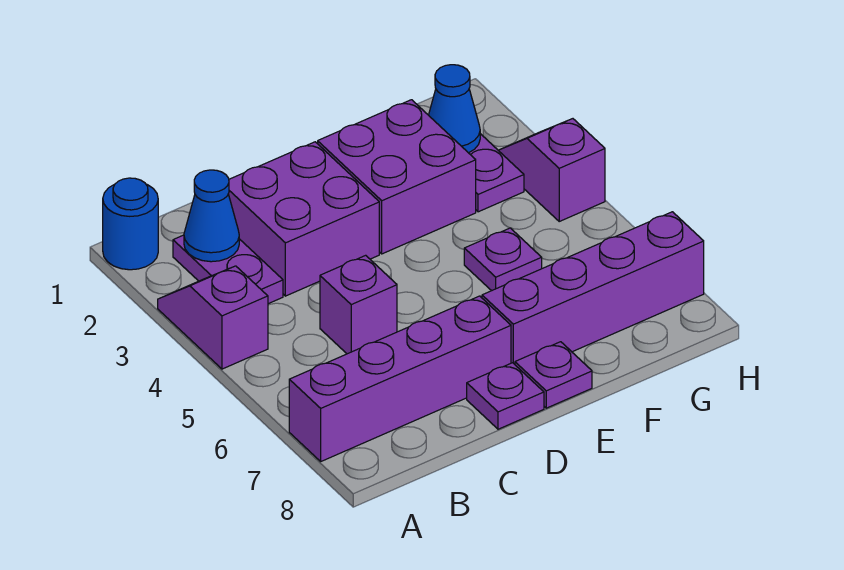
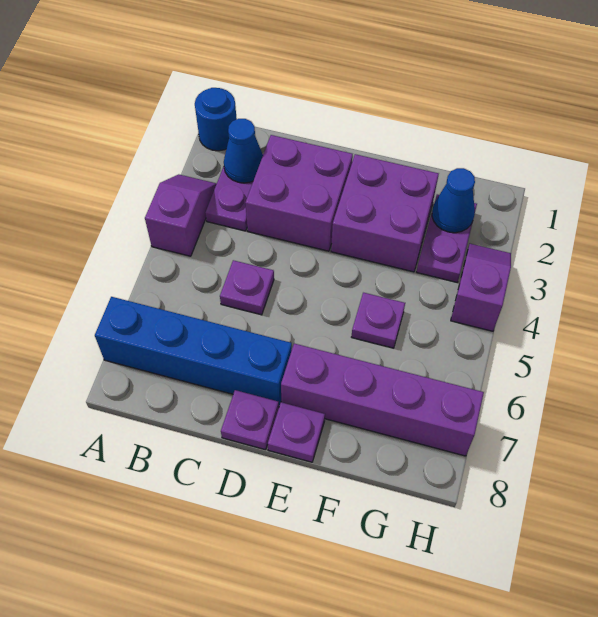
purple 1x4 brick [289,296,511,461] -> blue 1x4 brick [95,297,292,406]
purple 1x1 brick [320,255,397,354] -> purple 1x1 plate [220,260,274,315]

